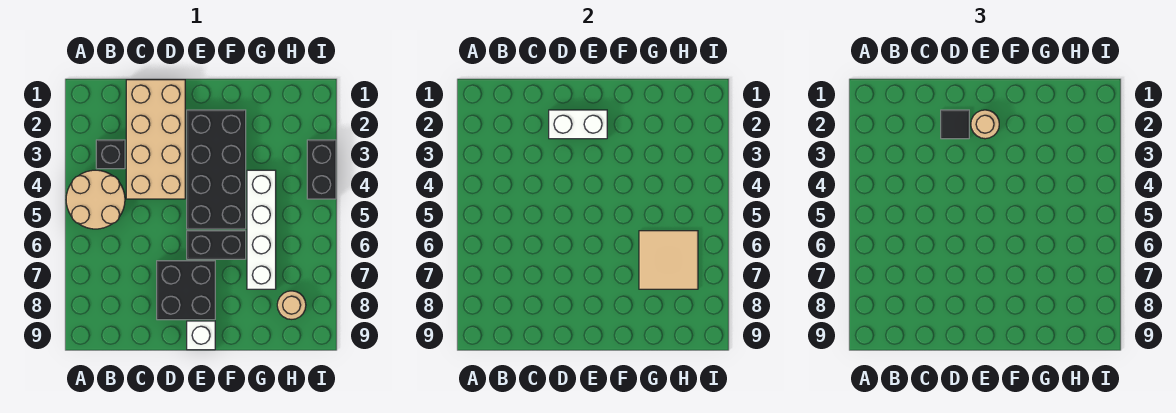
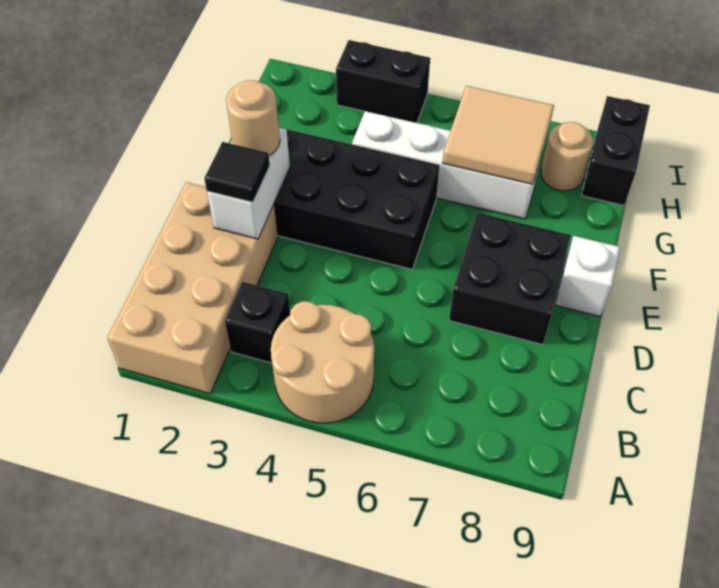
tan 2x4 brick [126,80,185,199] -> tan 2x4 brick turned to [107,182,278,394]
black 1x2 brick [187,231,246,259] -> black 1x2 brick moved to [582,96,650,206]

